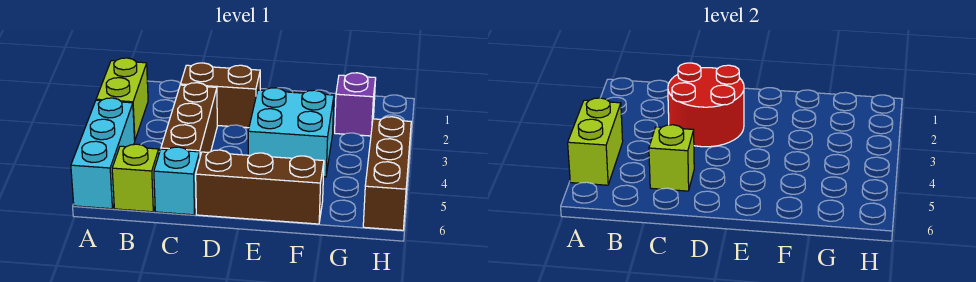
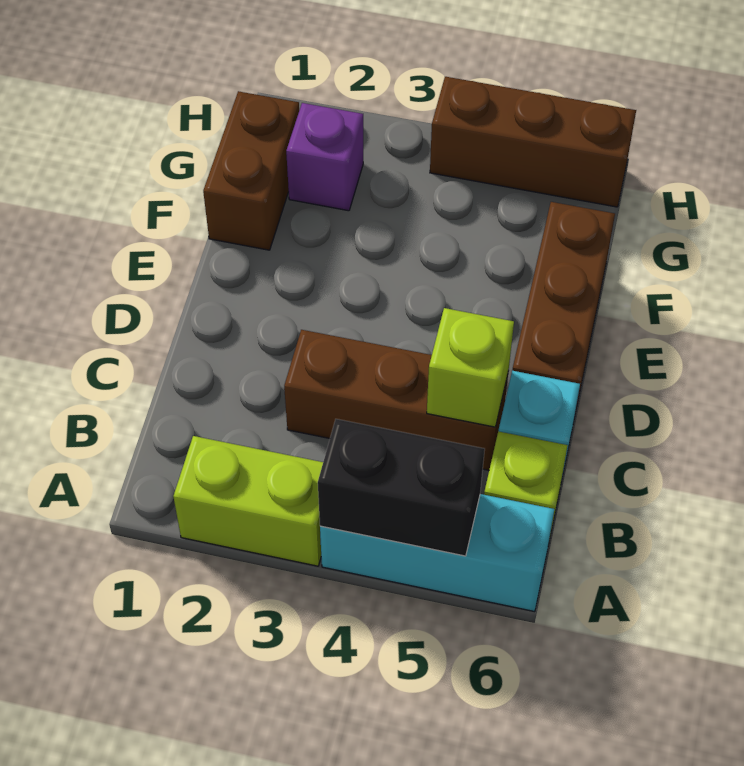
lime 1x2 brick [568,98,623,185] -> black 1x2 brick [318,419,485,556]
brown 1x2 brick [180,63,260,128] -> brown 1x2 brick moved to [203,91,299,250]
red 2x2 round brick [668,63,744,147] -> none
cyan 2x2 brick [248,88,334,177] -> none

